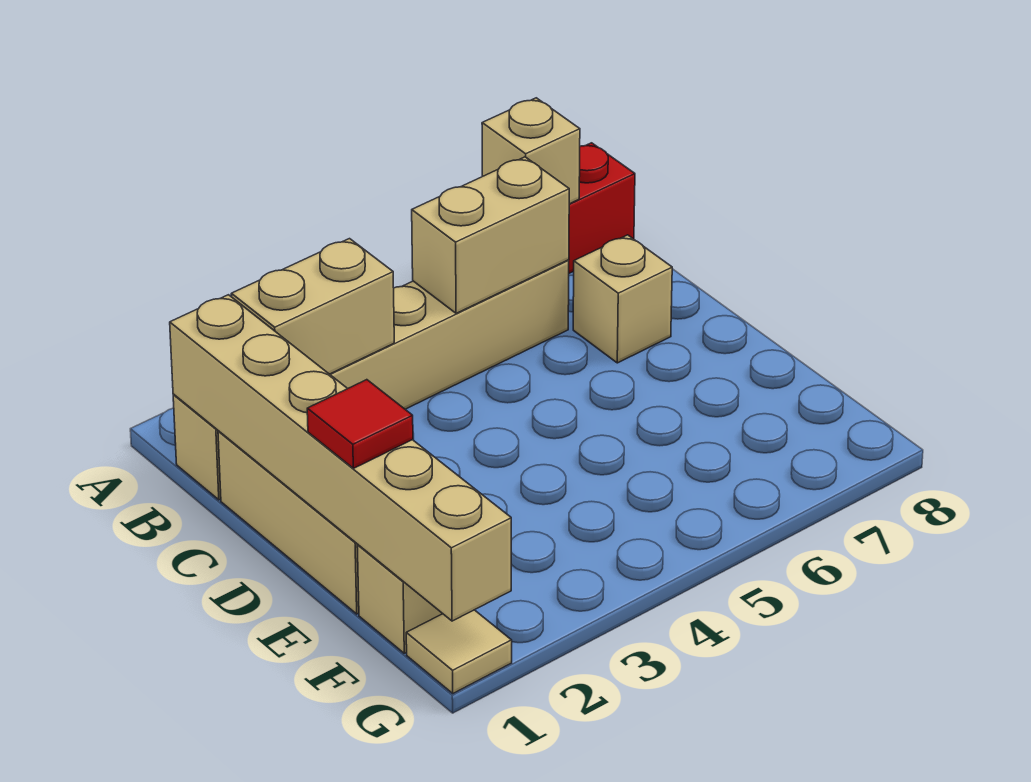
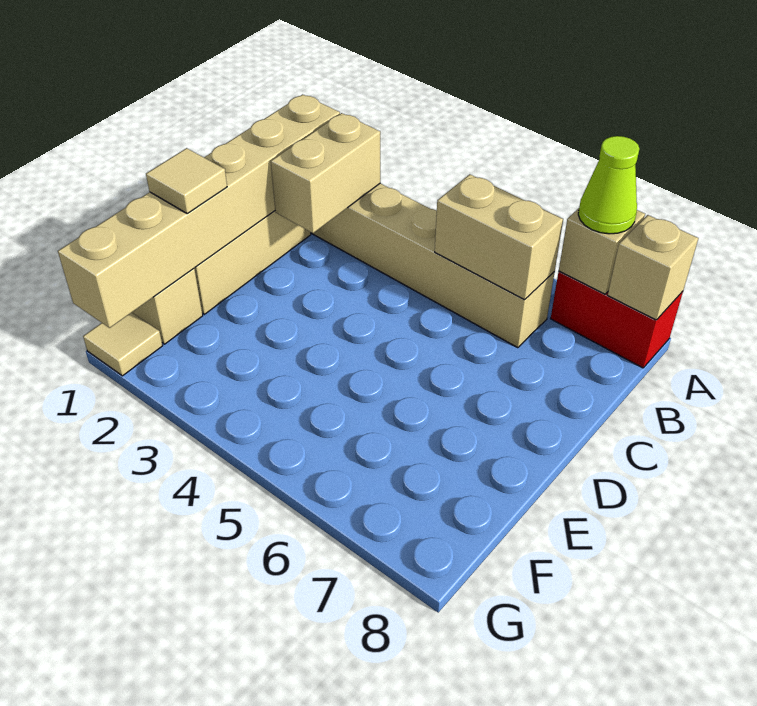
none -> lime 1x1 cone [578,136,639,234]
tan 1x2 brick [231,239,394,374] -> tan 1x2 brick turned to [271,113,380,233]
tan 1x1 brick [573,235,672,363] -> tan 1x1 brick moved to [608,215,698,320]
red 1x1 tile [307,380,413,468] -> tan 1x1 tile [146,148,227,214]

